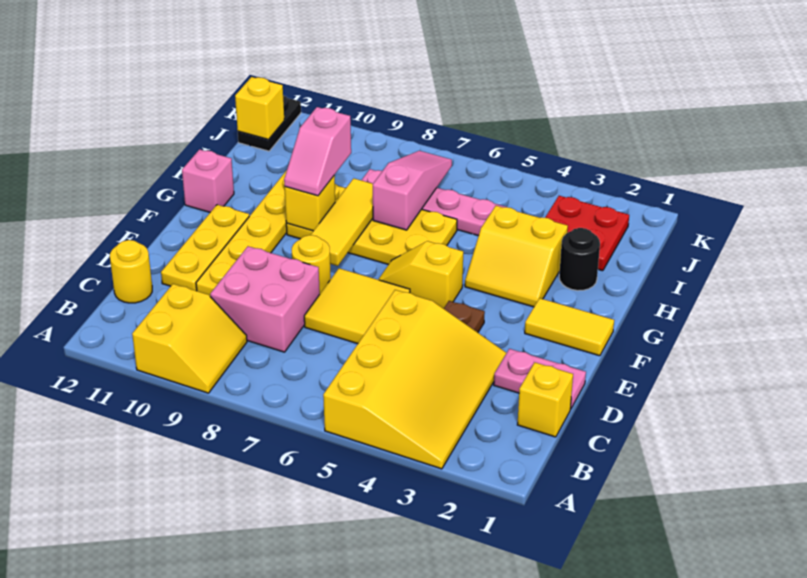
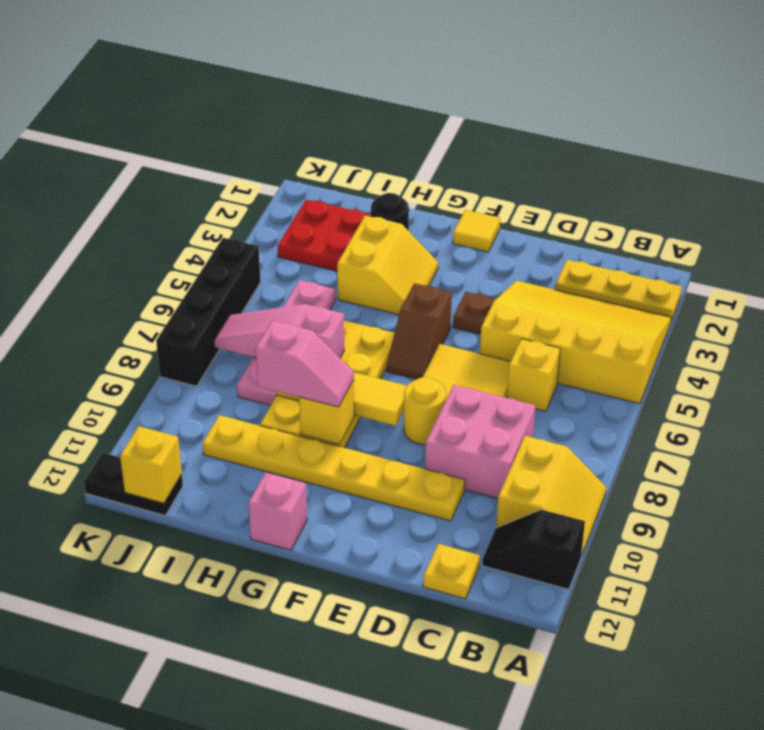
yellow 2x2 slope [132,284,247,393] -> yellow 2x2 slope turned to [496,436,606,556]
none -> black 1x2 slope [482,510,585,589]
yellow 1x1 brick [517,362,573,437] -> yellow 1x1 brick moved to [507,339,560,411]
yellow 1x1 round brick [110,240,152,303] -> yellow 1x1 plate [423,544,480,599]
pink 1x2 plate [494,349,586,409] -> none
yellow 1x3 plate [161,205,249,291] -> yellow 1x3 plate moved to [555,260,682,321]
yellow 1x2 tile [525,298,614,356] -> yellow 1x1 tile [453,210,500,252]
yellow 1x2 slope [378,241,463,309] -> brown 1x2 slope [387,283,452,379]
none -> black 1x4 brick [156,238,261,386]

